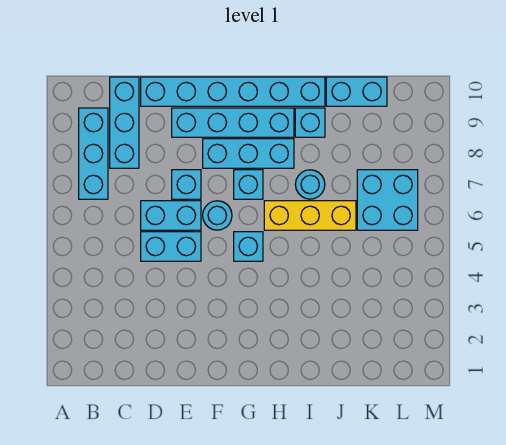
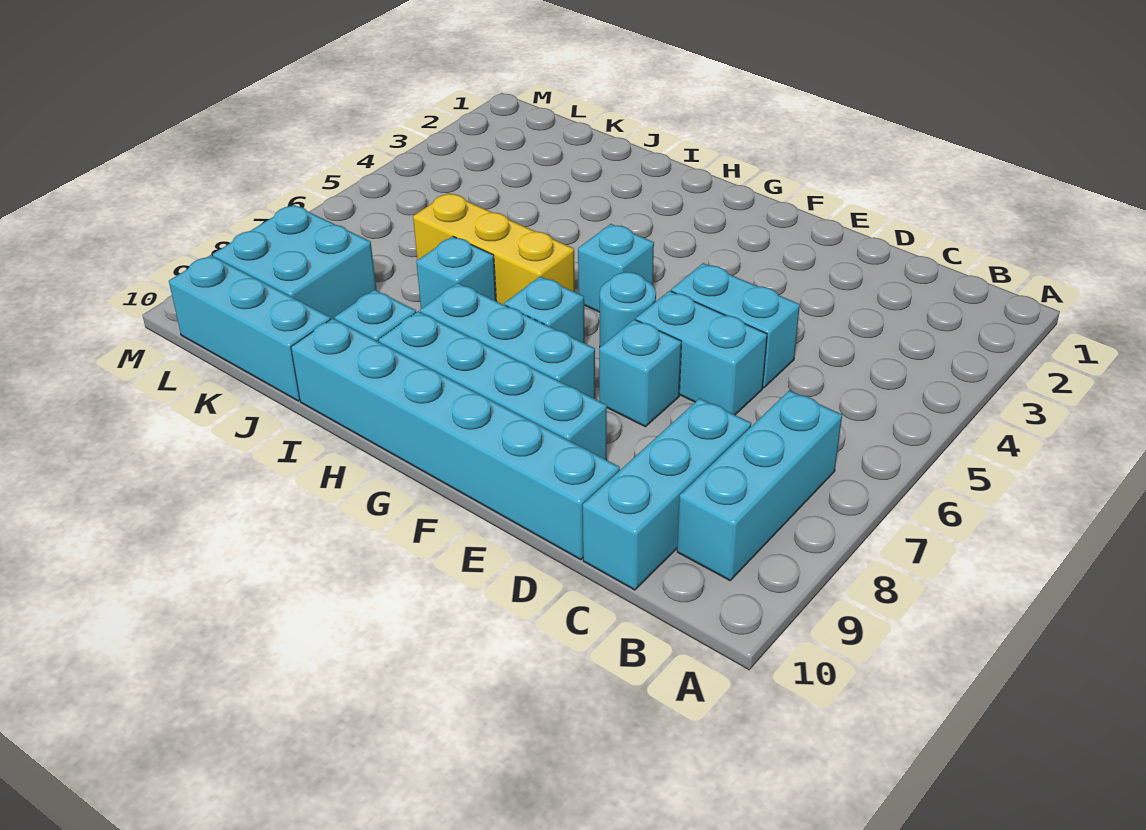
cyan 1x1 round brick [295,170,325,199] -> cyan 1x1 brick [416,236,496,309]
cyan 1x2 brick [326,77,387,106] -> cyan 1x3 brick [169,255,331,401]
cyan 2x2 brick [357,170,418,230] -> cyan 2x2 brick moved to [213,205,376,319]

